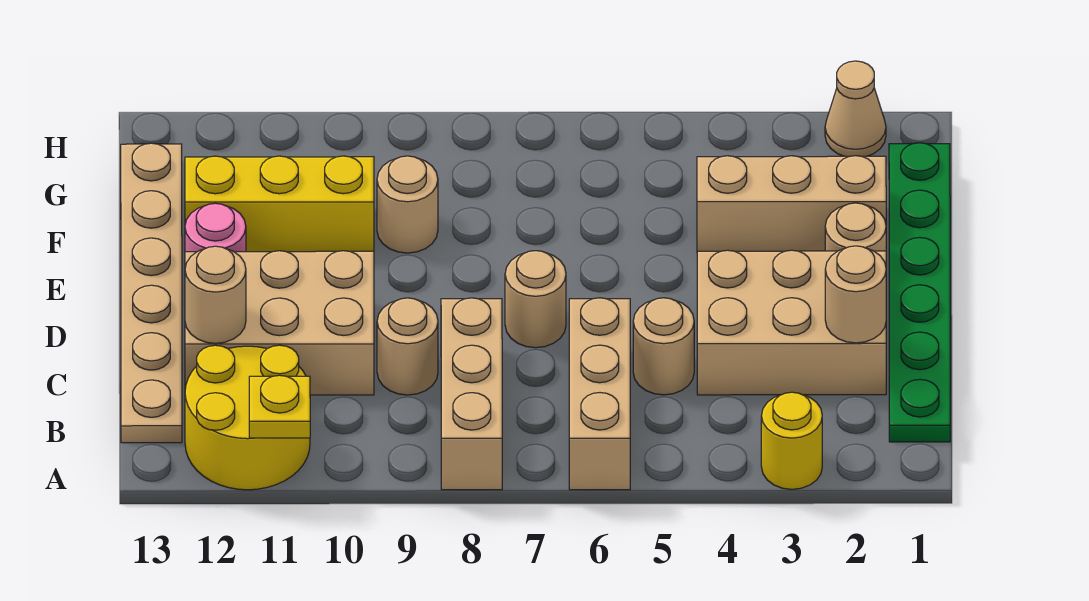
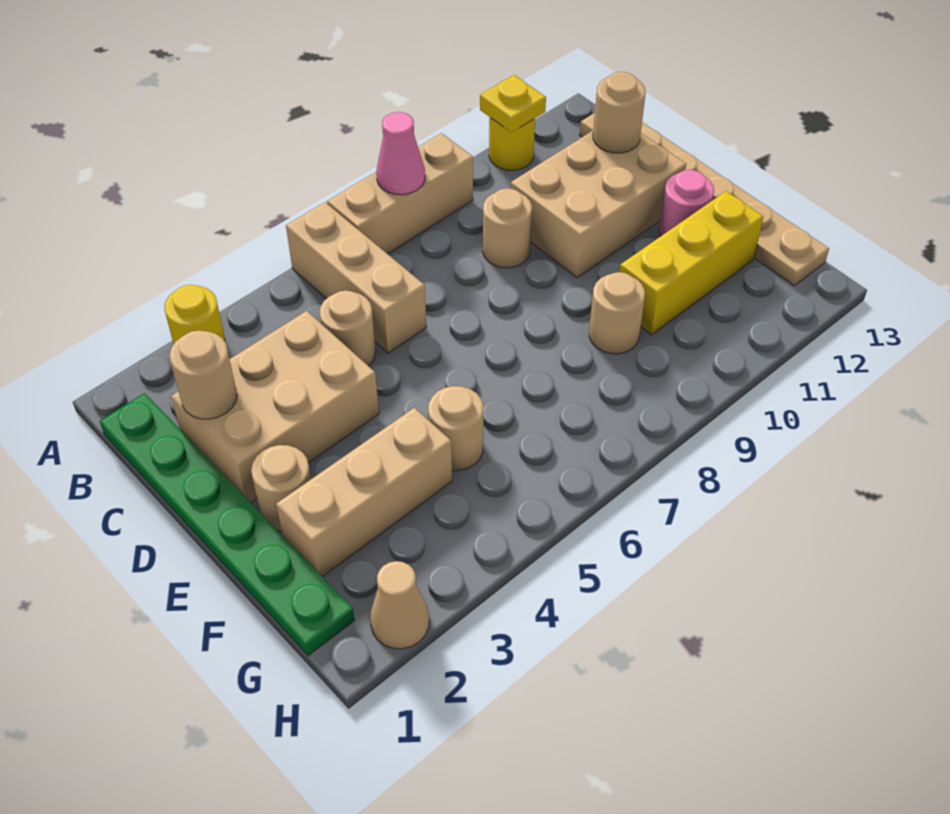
tan 1x3 brick [441,298,502,490] -> tan 1x3 brick turned to [327,133,473,254]
none -> pink 1x1 cone [376,112,425,195]
yellow 2x2 round brick [185,345,310,490] -> yellow 1x1 round brick [489,118,535,170]
tan 1x1 round brick [505,251,566,348] -> tan 1x1 round brick moved to [428,386,483,470]

